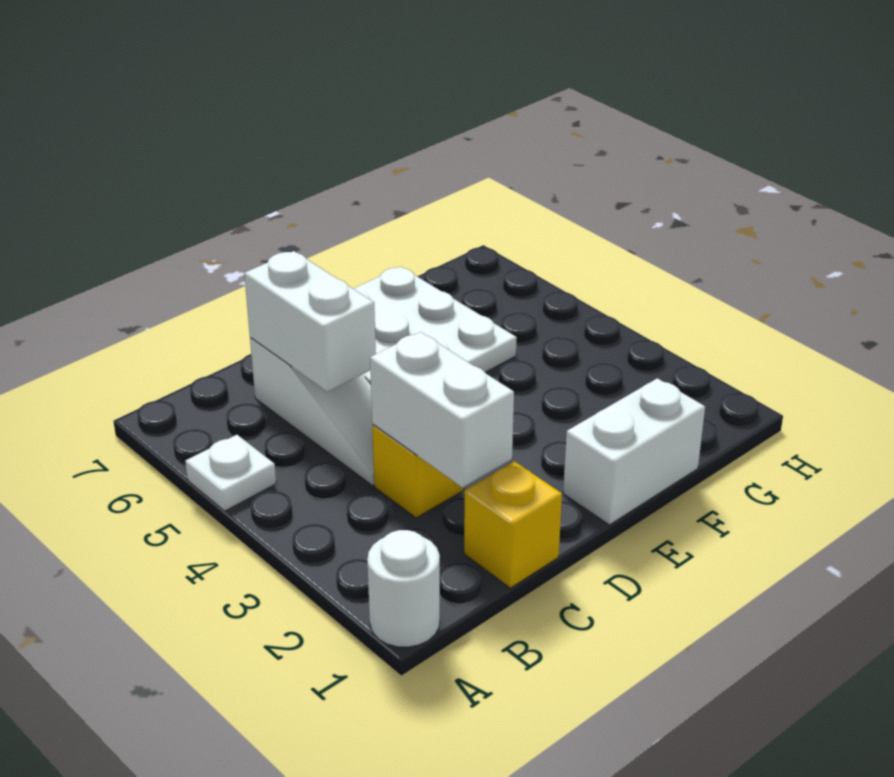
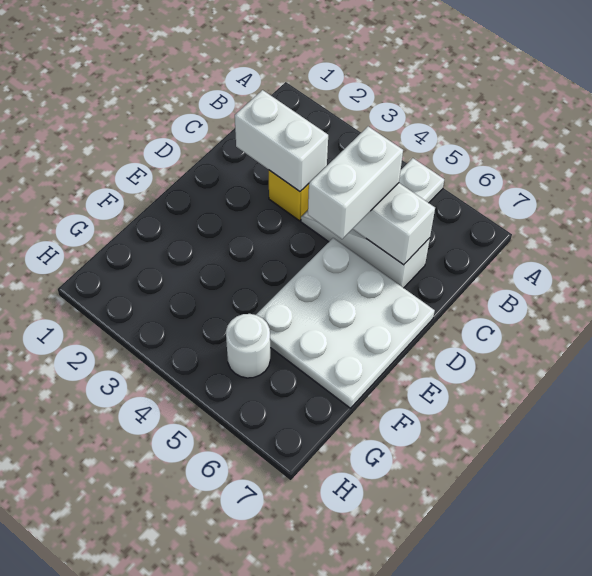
white 1x1 round brick [367,530,440,647] -> white 1x1 round brick moved to [226,314,270,378]
yellow 1x1 brick [464,461,562,588] -> none
white 1x2 brick [563,378,705,525] -> white 1x2 brick moved to [308,126,403,239]

